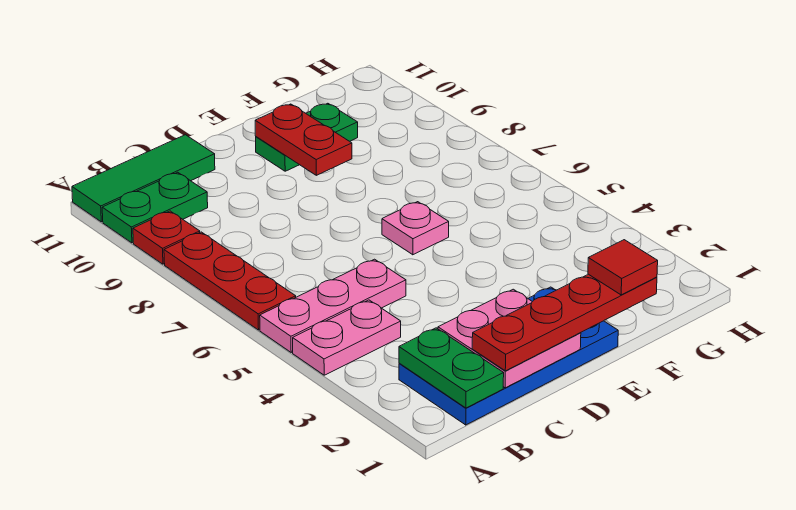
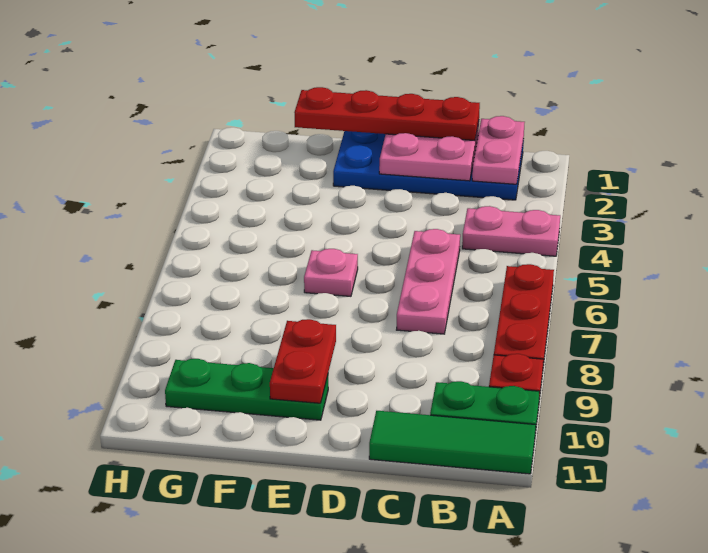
pink 1x3 plate [260,259,406,352] -> pink 1x3 plate turned to [397,229,460,334]
green 1x2 plate [399,328,504,408] -> pink 1x2 plate [472,116,525,184]
green 1x2 plate [256,103,358,171] -> green 1x3 plate [165,359,328,420]
red 1x1 tile [588,240,658,295] -> none

